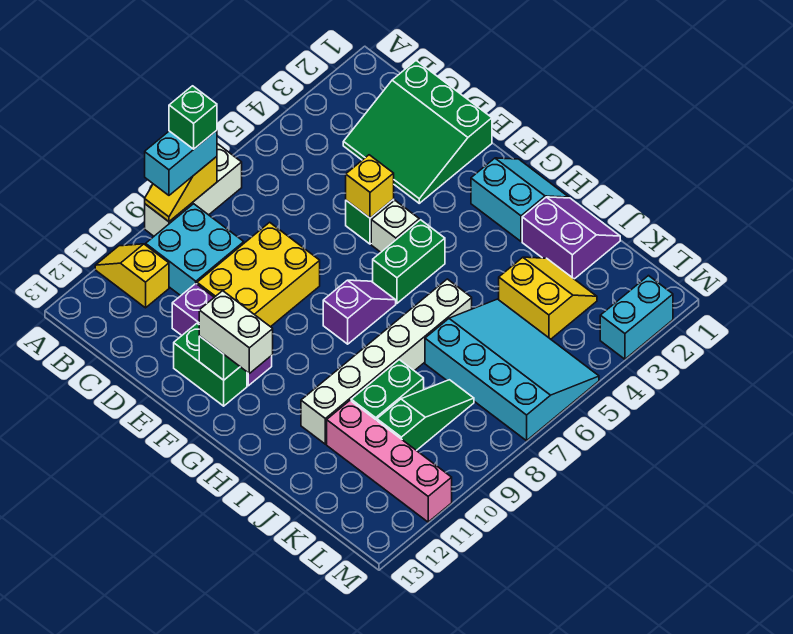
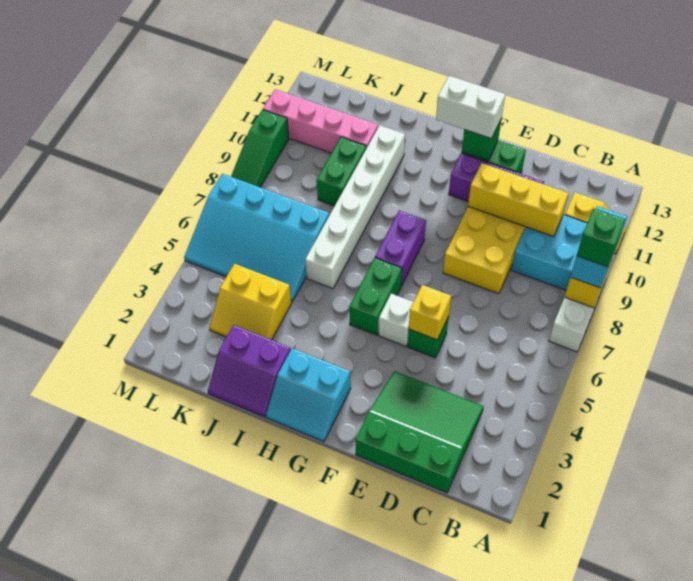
none -> yellow 1x3 brick [468,163,569,237]
purple 1x2 slope [323,280,396,344] -> purple 1x2 brick [375,211,426,286]
green 1x3 slope [377,380,474,451] -> green 1x3 slope moved to [231,110,289,187]
cyan 1x2 brick [600,276,673,359] -> none

